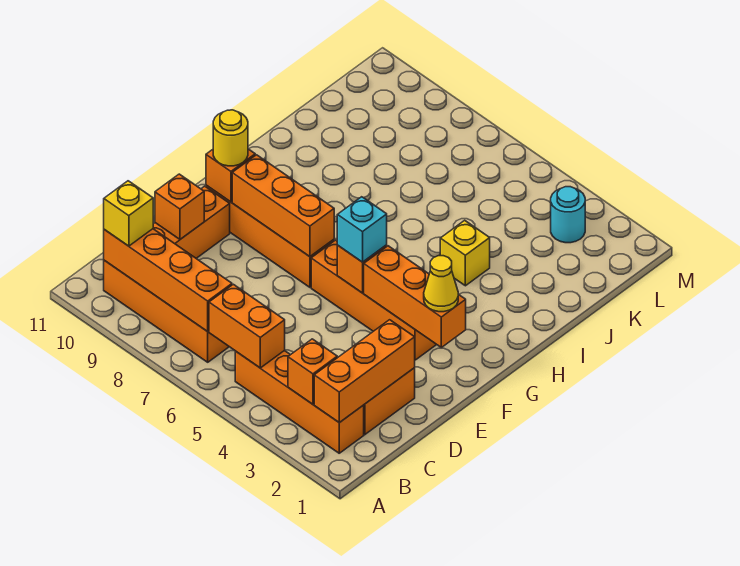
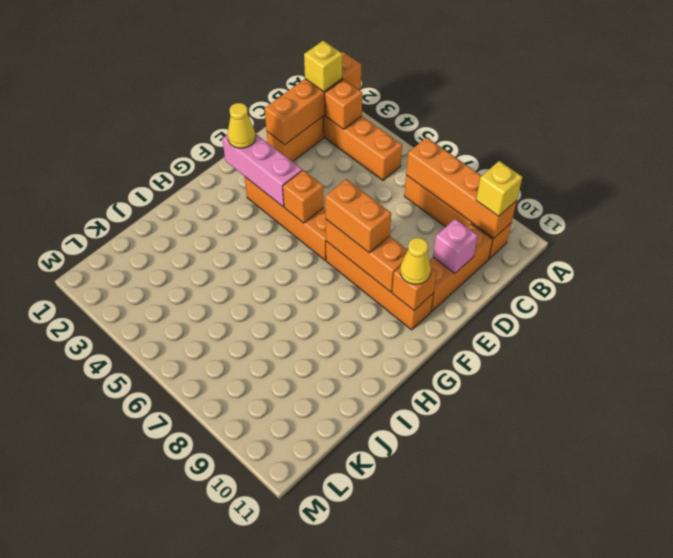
orange 1x3 brick [314,320,415,423] -> orange 1x4 brick [265,52,361,145]
orange 1x2 brick [209,284,285,368] -> orange 1x2 brick moved to [325,179,391,253]
orange 1x1 brick [155,174,204,239] -> pink 1x1 brick [433,219,478,273]
orange 1x3 brick [364,246,466,347] -> pink 1x3 brick [222,134,302,207]
cyan 1x1 brick [337,197,387,262] -> none
yellow 1x1 round brick [213,110,248,166] -> yellow 1x1 cone [400,238,431,284]
yellow 1x1 brick [440,220,490,286] -> yellow 1x1 brick moved to [304,41,343,92]
cyan 1x1 round brick [551,187,585,243] -> none

